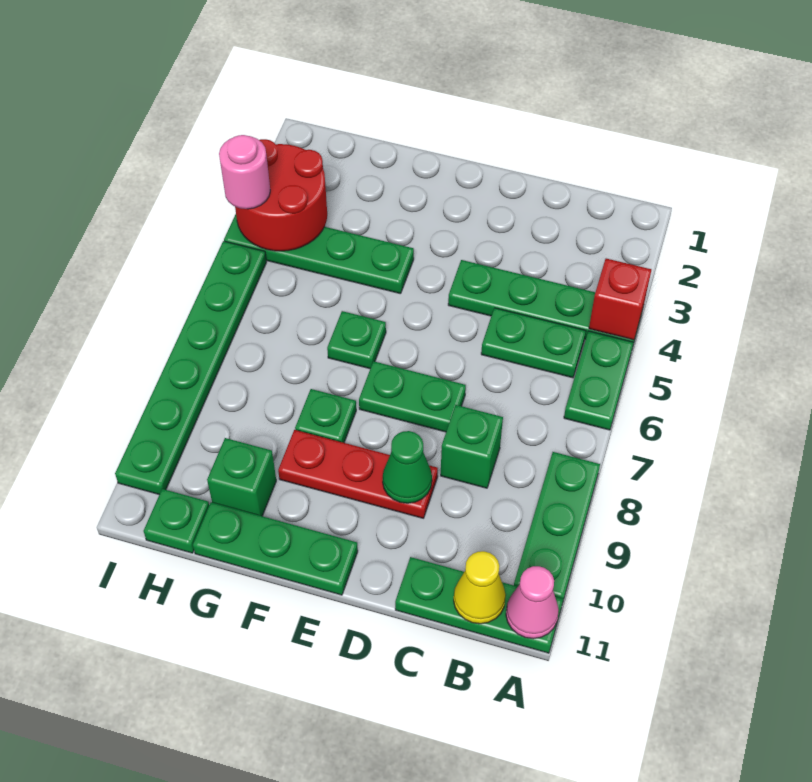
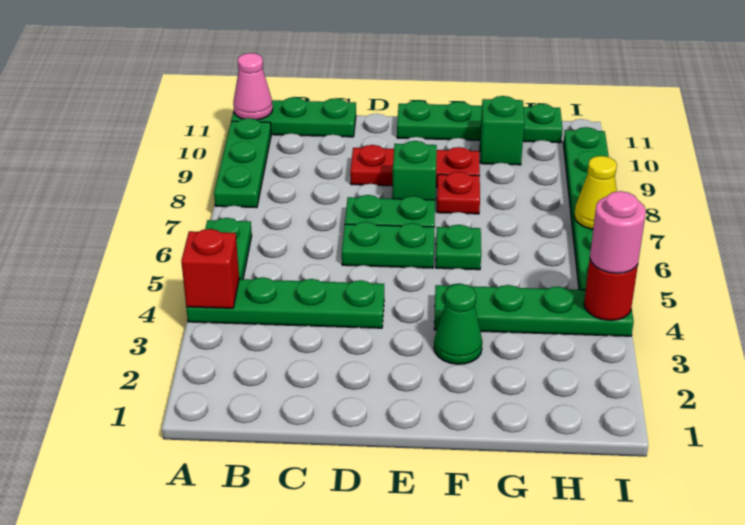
green 1x2 plate [481,308,586,378] -> green 1x2 plate moved to [342,222,435,268]
yellow 1x1 cone [454,551,506,624] -> yellow 1x1 cone moved to [574,156,617,229]
green 1x1 brick [441,405,503,488] -> green 1x1 brick moved to [392,141,437,200]
green 1x1 cone [383,431,432,503] -> green 1x1 cone moved to [434,284,482,364]
green 1x1 plate [295,389,356,443] -> red 1x1 plate [437,172,480,214]
red 2x2 round brick [235,139,327,251] -> red 1x1 round brick [584,260,638,320]

